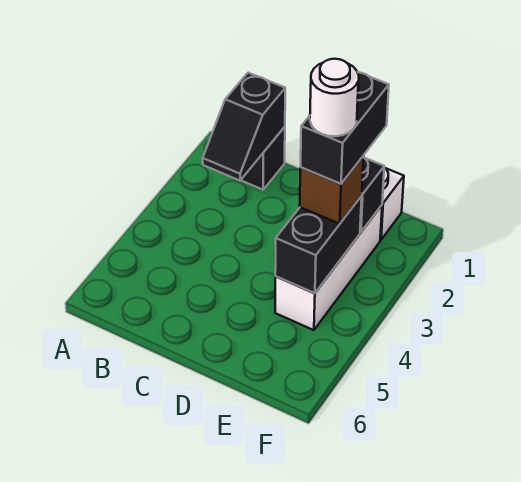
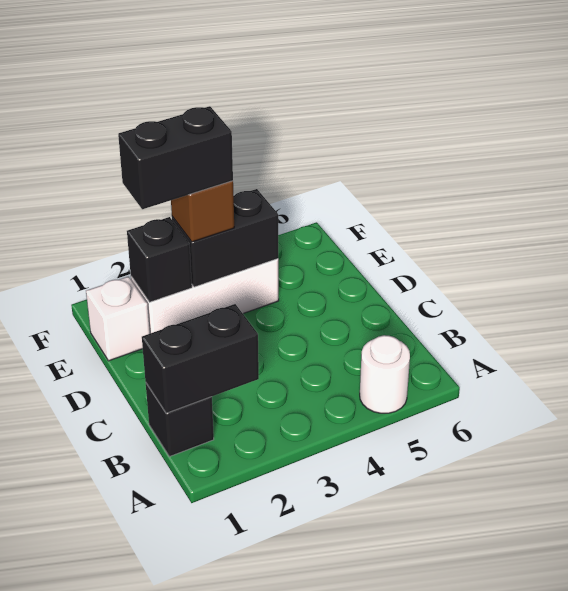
black 1x2 slope [203,73,285,181] -> black 1x2 brick [142,304,259,413]
white 1x1 round brick [310,59,359,136] -> white 1x1 round brick moved to [360,335,410,413]

